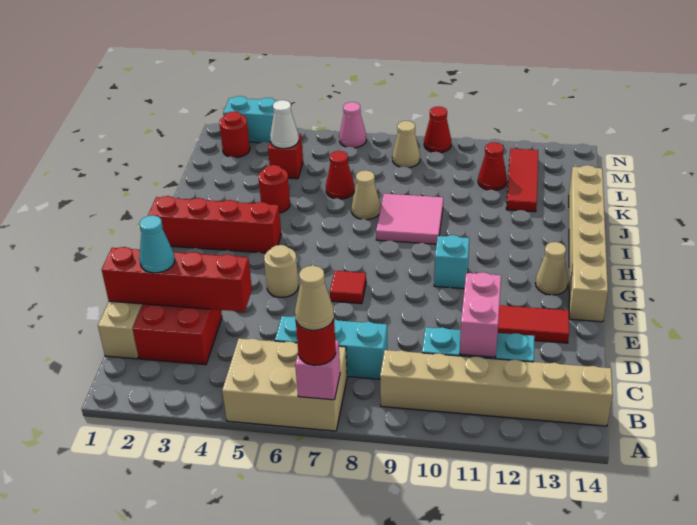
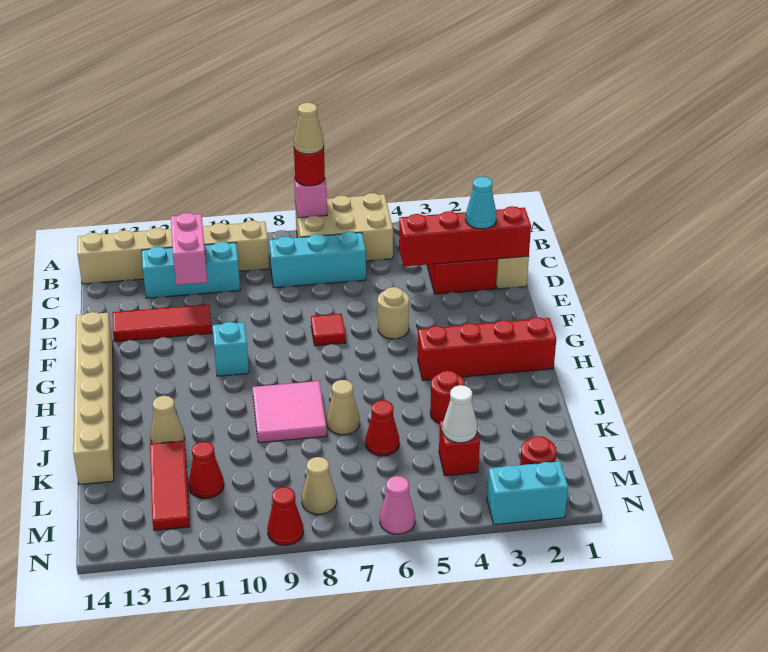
tan 1x1 cone [535,242,568,295] -> tan 1x1 cone moved to [150,396,185,444]

